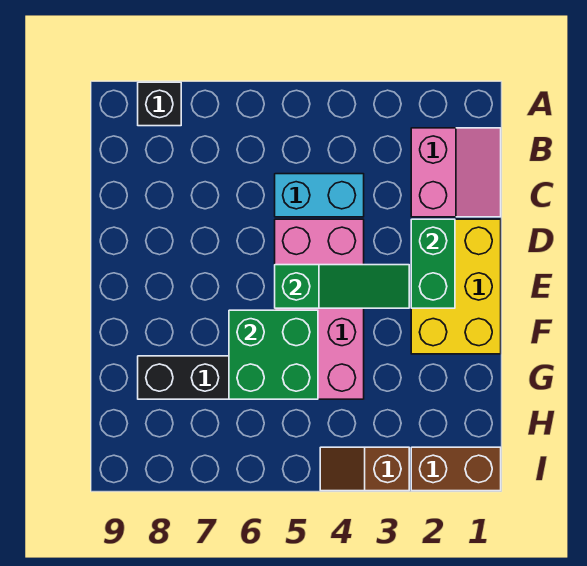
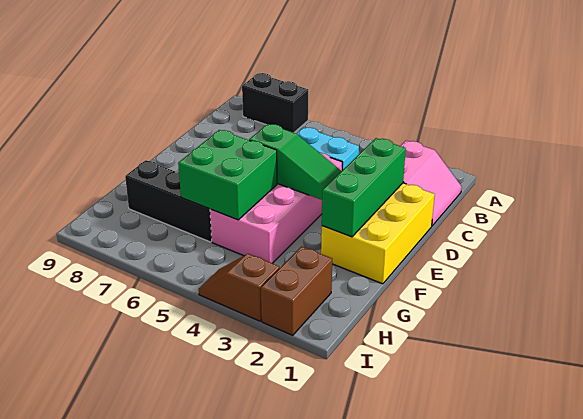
black 1x1 brick [138,82,181,126] -> black 1x2 brick [242,73,308,133]
green 1x2 brick [411,219,455,308] -> green 1x3 brick [321,138,406,237]
brown 1x2 brick [411,447,501,491] -> brown 1x2 brick turned to [261,247,332,335]

